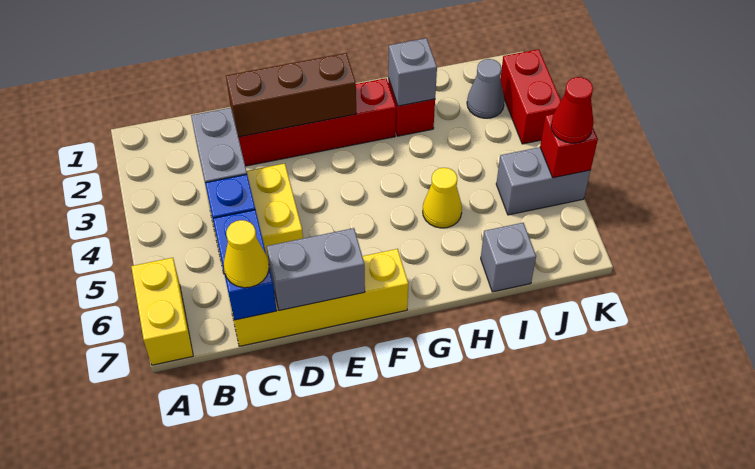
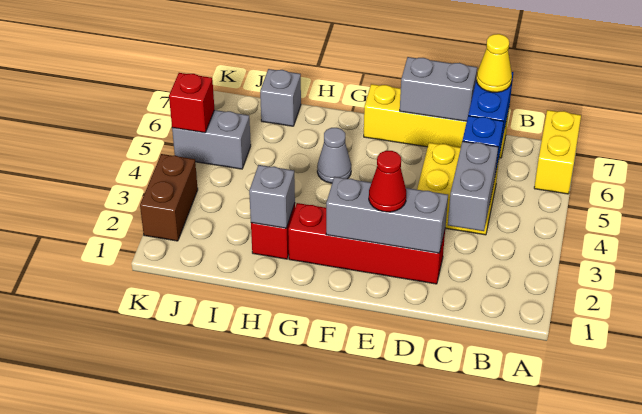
brown 1x3 brick [226,53,356,137] -> grey 1x3 brick [326,177,448,253]
yellow 1x1 cone [423,168,462,228] -> none
grey 1x1 cone [467,59,504,118] -> grey 1x1 cone moved to [317,128,351,183]
red 1x2 brick [500,49,561,144] -> brown 1x2 brick [140,154,198,241]
red 1x1 cone [551,77,594,143] -> red 1x1 cone moved to [369,151,406,212]

